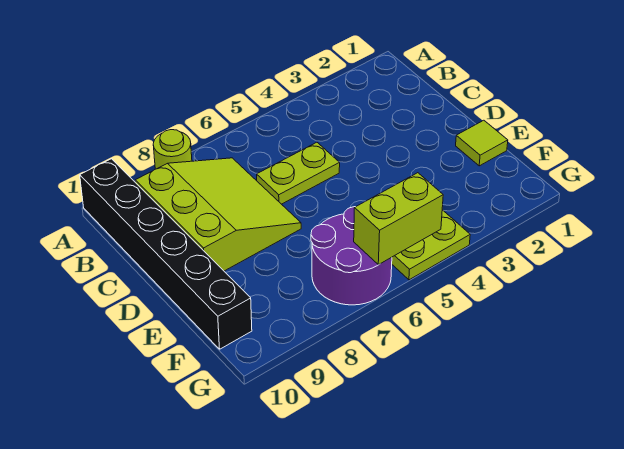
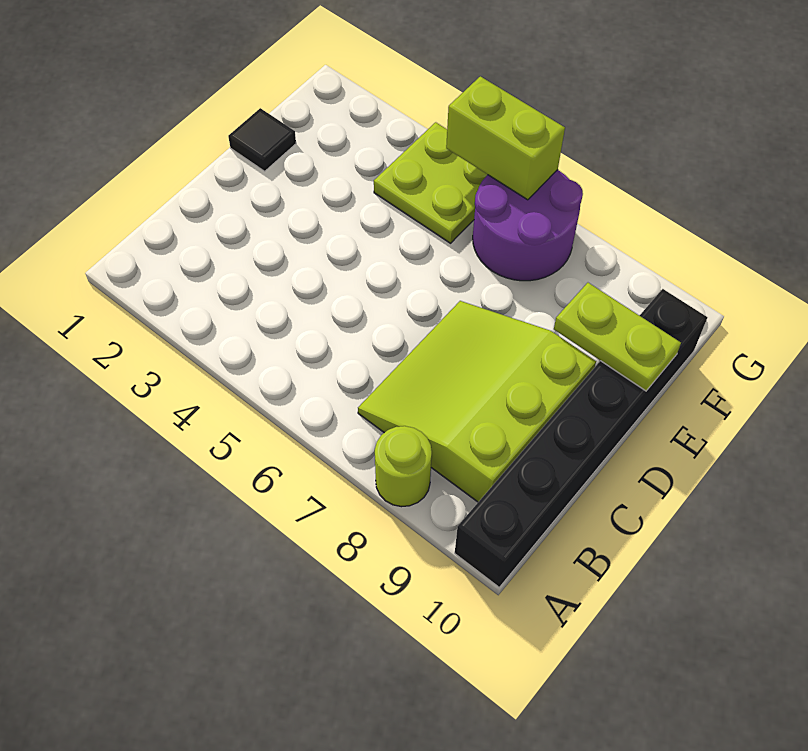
lime 1x2 plate [257,142,340,204] -> lime 1x2 plate moved to [554,283,681,391]
lime 1x1 tile [456,120,508,166] -> black 1x1 tile [228,108,296,171]

